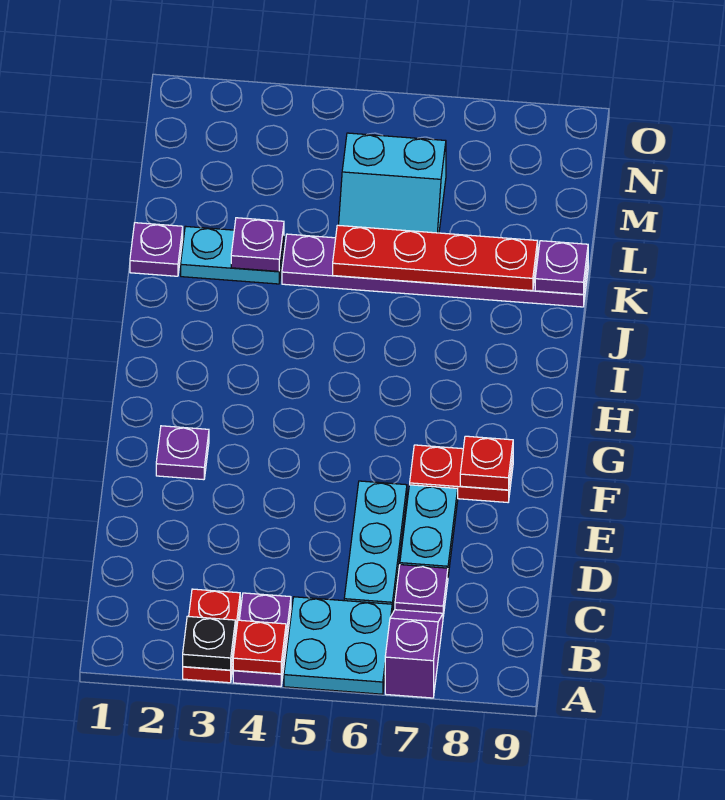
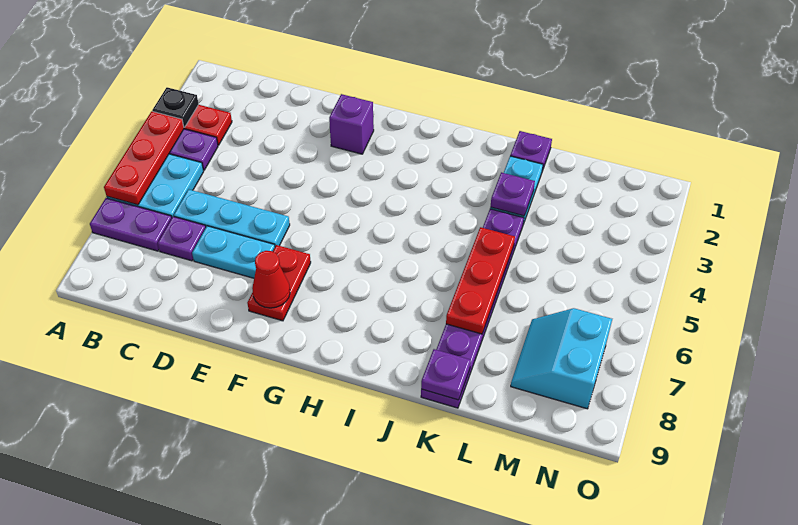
red 1x1 plate [233,620,286,674] -> red 1x3 plate [104,111,184,205]
purple 1x2 slope [385,610,443,698] -> purple 1x2 plate [90,198,172,251]
purple 1x1 plate [156,426,209,480] -> purple 1x1 brick [329,94,374,154]
red 1x1 plate [460,436,513,490] -> red 1x1 cone [252,251,290,308]
red 1x4 plate [333,225,538,291] -> red 1x3 plate [446,227,515,334]
cyan 2x2 slope [339,133,446,233] -> cyan 2x2 slope moved to [511,308,612,409]

